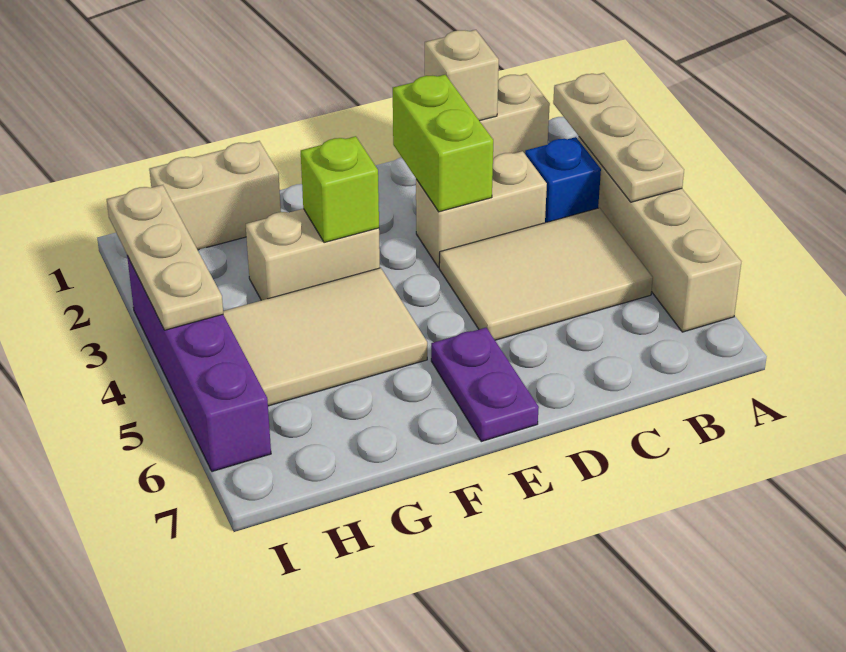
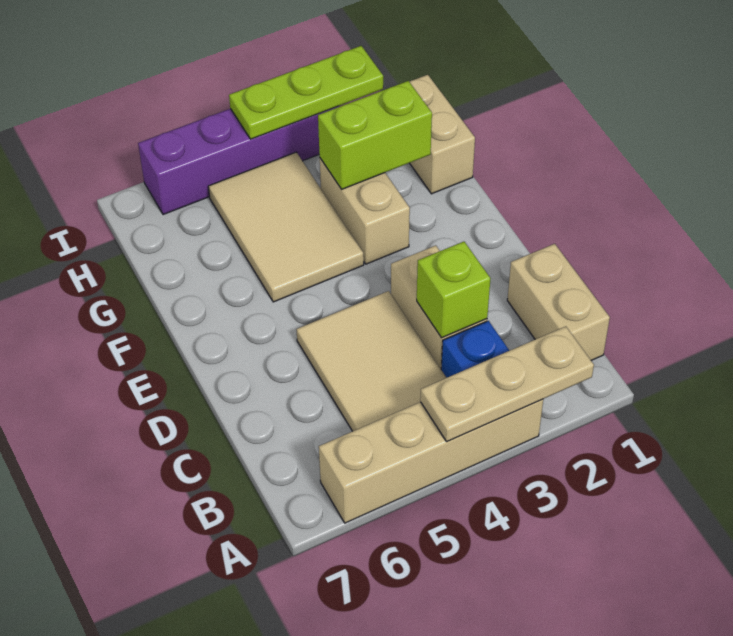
tan 1x1 brick [425,30,499,121] -> none
lime 1x2 brick [393,75,493,212] -> lime 1x2 brick moved to [318,81,432,189]
purple 1x2 plate [431,328,539,442] -> none
lime 1x1 brick [301,136,379,243] -> lime 1x1 brick moved to [417,242,491,338]
tan 1x3 plate [107,185,223,330] -> lime 1x3 plate [229,46,383,139]

